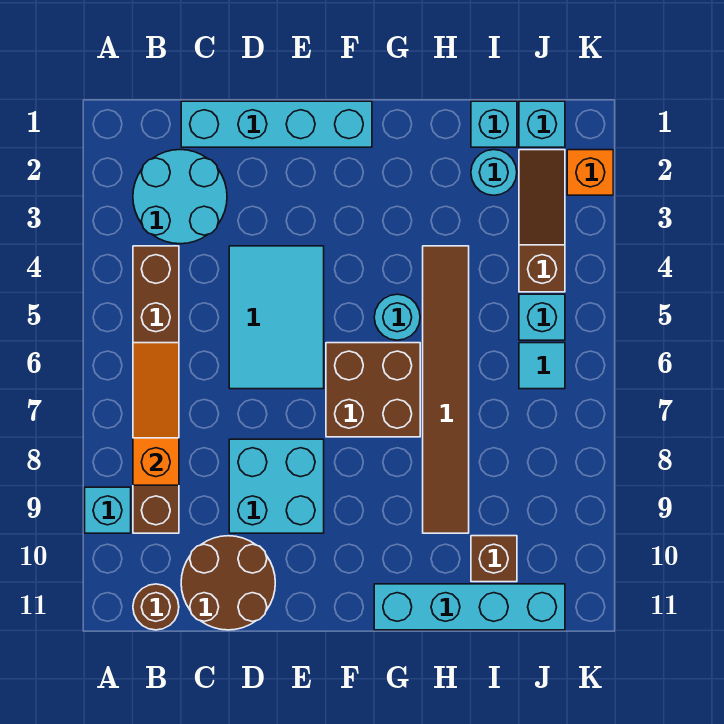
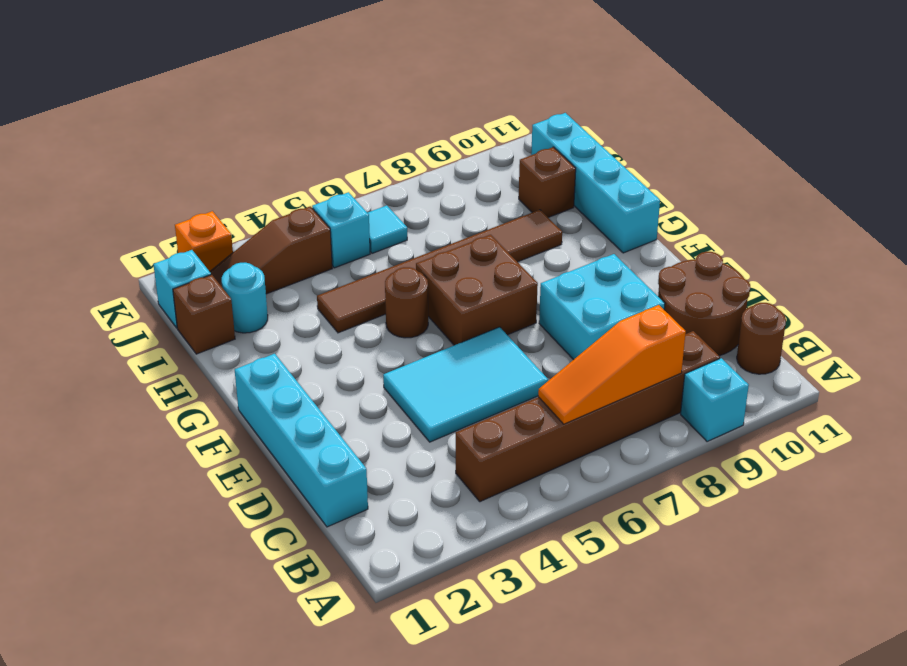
cyan 2x2 round brick [133,150,227,244] -> none
cyan 1x1 round brick [374,294,420,340] -> brown 1x1 round brick [385,267,428,338]
cyan 1x1 brick [471,101,517,147] -> brown 1x1 brick [173,275,235,354]

